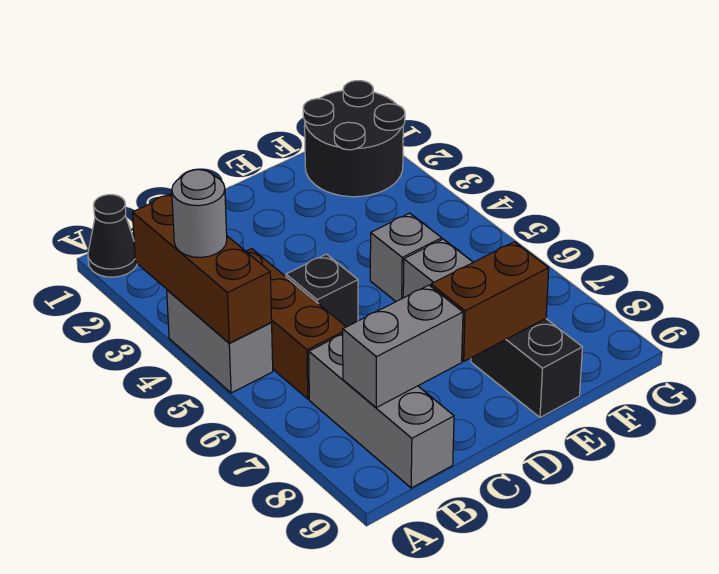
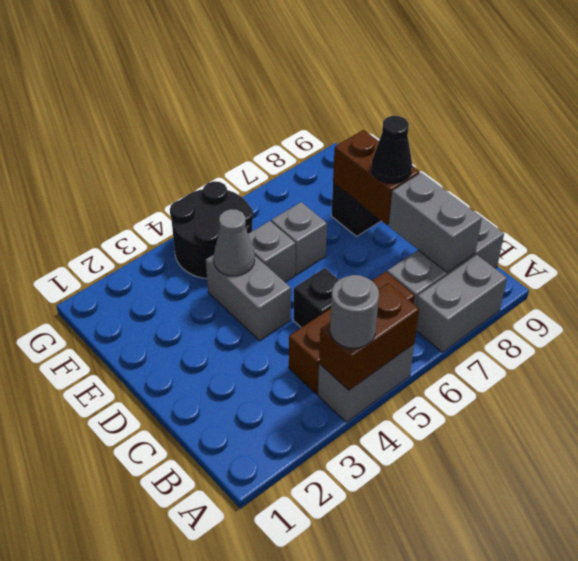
black 1x1 cone [88,195,137,277] -> black 1x1 cone moved to [371,116,412,183]
brown 1x3 brick [132,194,272,343] -> brown 1x2 brick [319,283,419,390]
none -> grey 1x2 brick [416,255,507,352]
none -> grey 1x2 brick [206,255,291,340]
none -> grey 1x1 cone [214,209,255,276]
black 2x2 round brick [303,81,405,197] -> black 2x2 round brick moved to [170,181,253,279]

